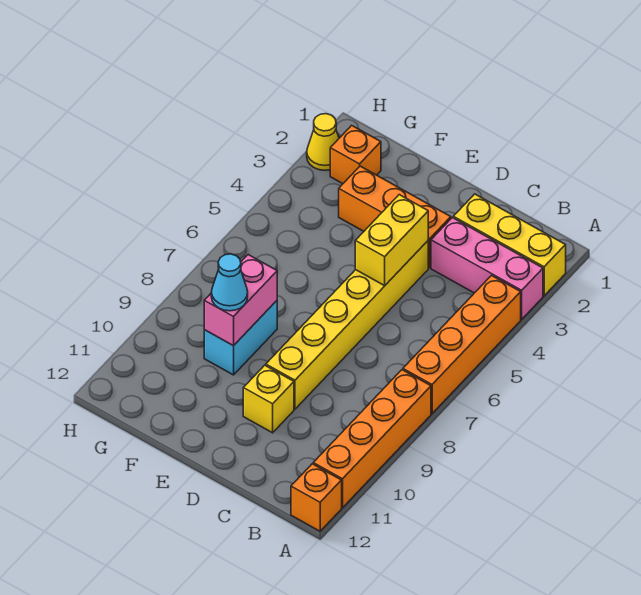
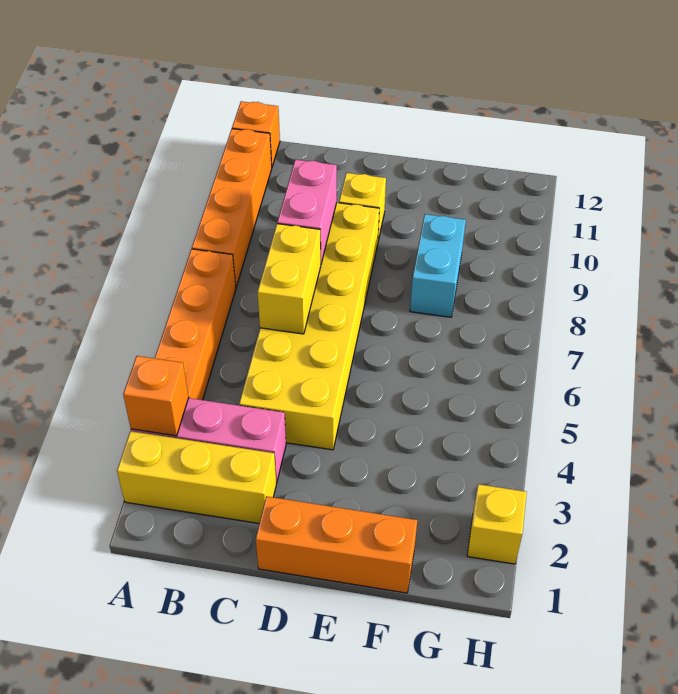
orange 1x3 brick [339,166,451,268] -> orange 1x3 brick moved to [256,496,417,593]
yellow 1x6 brick [266,241,428,409] -> yellow 2x6 brick [239,203,379,450]
yellow 1x2 brick [355,195,428,286] -> yellow 1x2 brick moved to [257,224,321,334]
pink 1x2 brick [204,255,277,346] -> pink 1x2 brick moved to [277,160,337,263]
cyan 1x1 cone [211,254,248,311] -> none
orange 1x1 brick [330,125,381,184] -> orange 1x1 brick moved to [123,356,189,436]
yellow 1x1 cone [307,114,339,170] -> yellow 1x1 brick [467,484,527,564]

